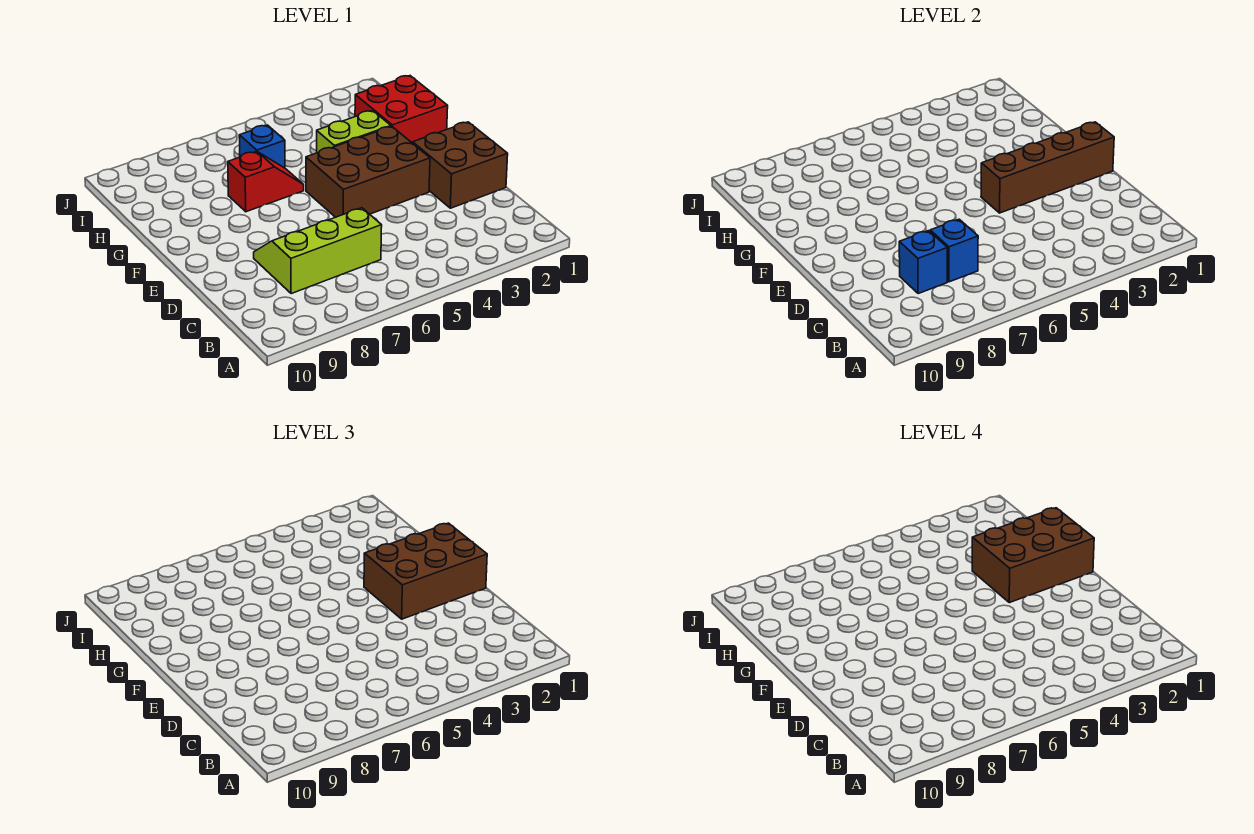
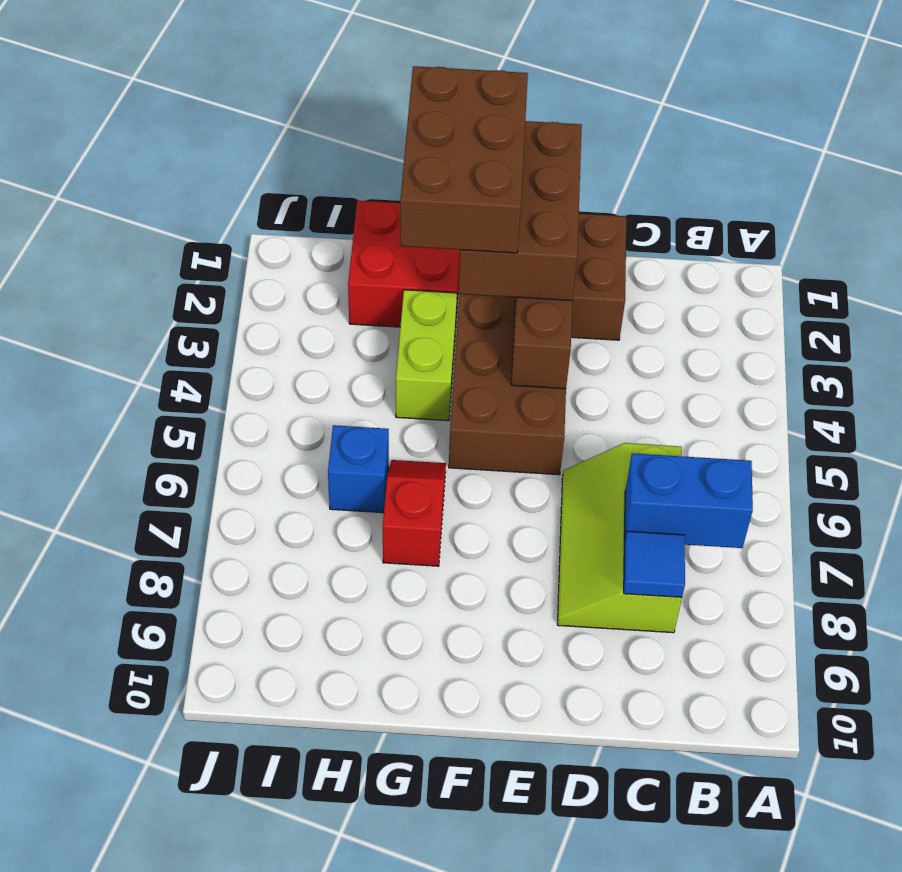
blue 1x1 brick [930,219,978,282] -> blue 1x2 brick [624,453,753,548]
blue 1x1 brick [899,231,947,294] -> blue 1x1 tile [624,531,685,597]

